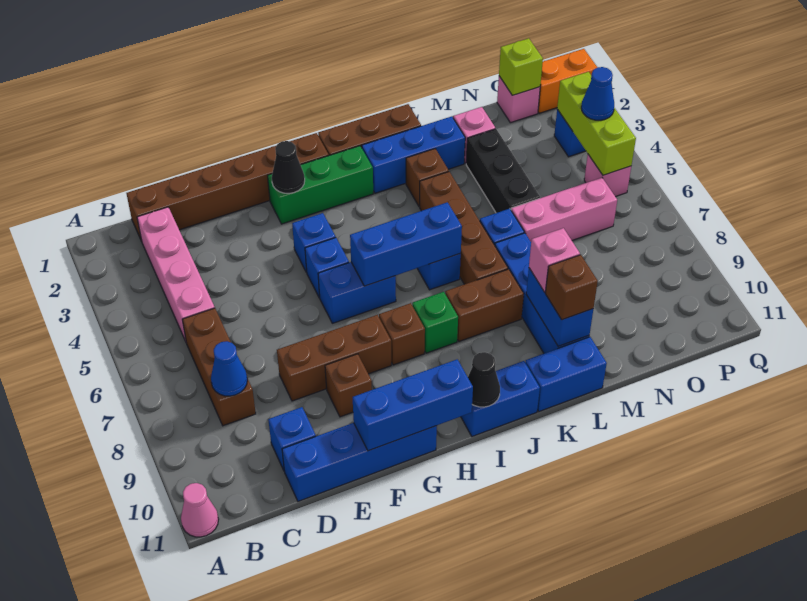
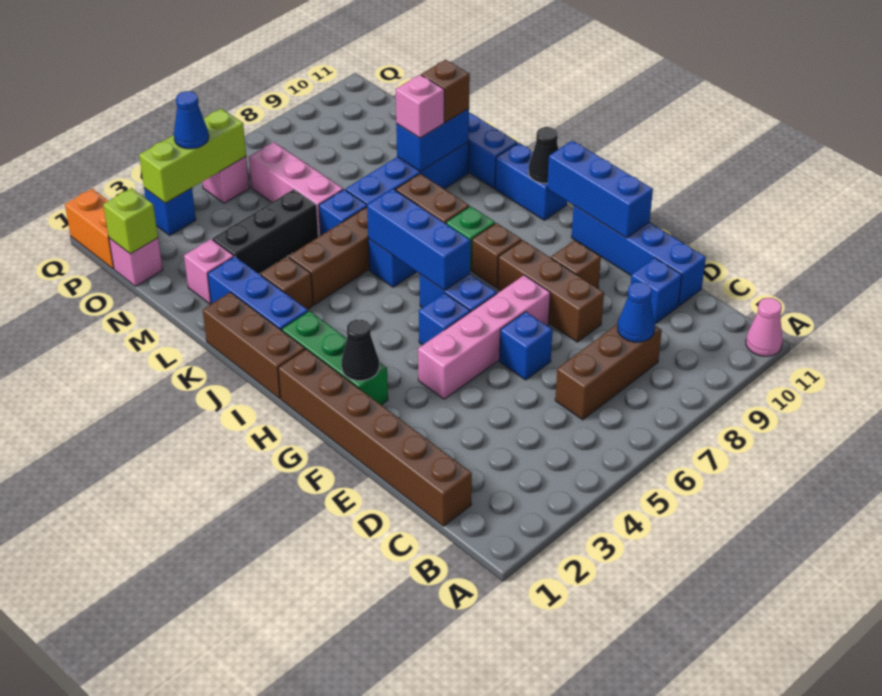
pink 1x4 brick [137,207,215,342] -> pink 1x4 brick moved to [418,275,550,399]
blue 1x1 brick [292,213,336,272] -> blue 1x1 brick moved to [499,312,552,380]

